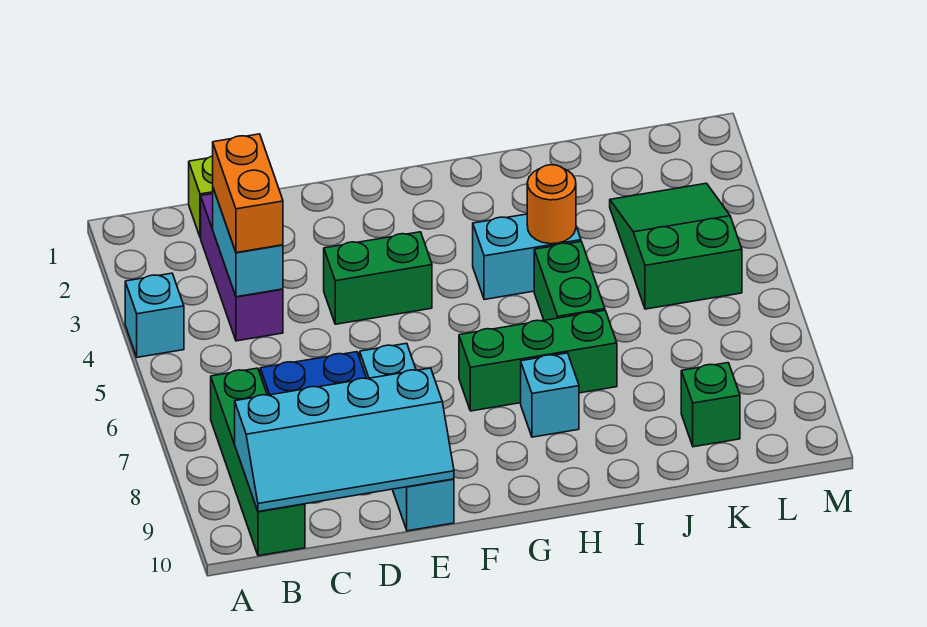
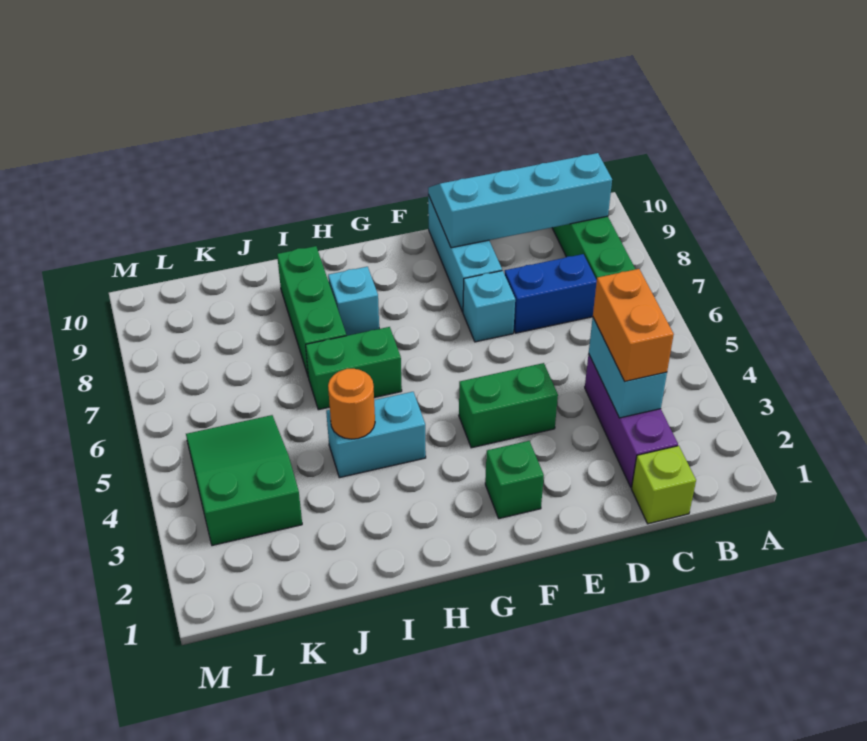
cyan 1x1 brick [125,273,184,357] -> none
green 1x3 brick [459,310,617,411] -> green 1x3 brick turned to [277,246,346,375]
green 1x2 brick [534,242,605,320] -> green 1x2 brick turned to [306,327,402,410]
green 2x3 slope [610,183,742,309] -> green 2x3 slope turned to [186,415,302,546]
green 1x1 brick [681,363,740,447] -> green 1x1 brick moved to [485,441,544,519]

